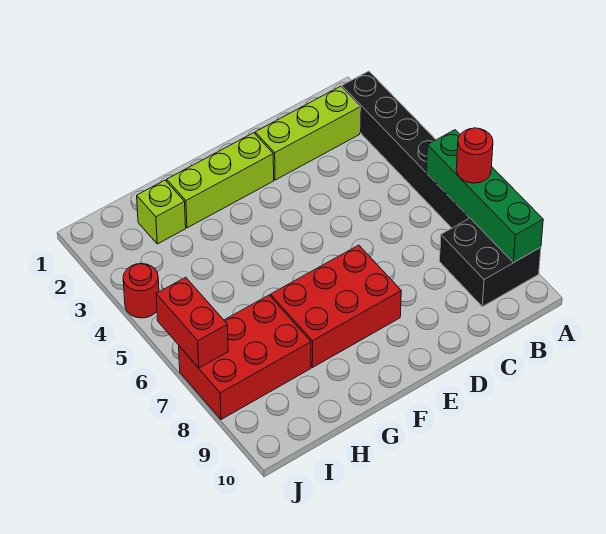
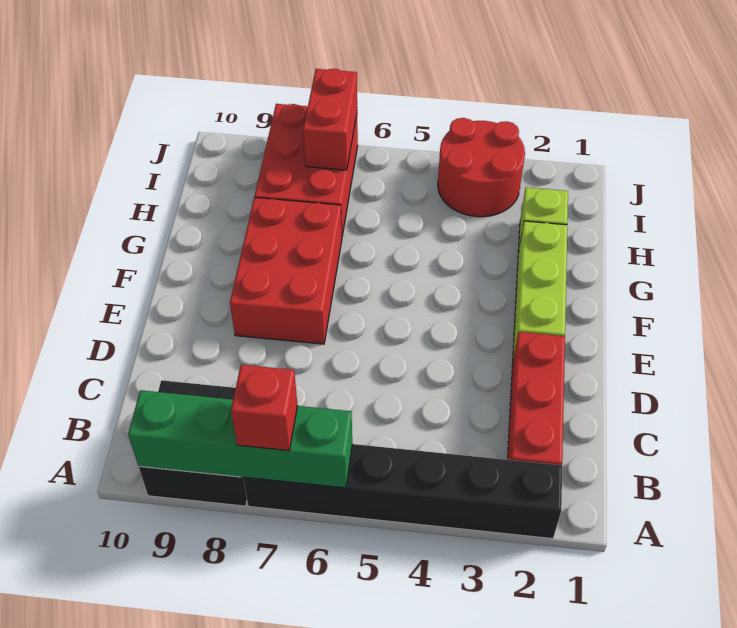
red 1x1 round brick [456,128,493,183] -> red 1x1 brick [231,365,298,451]
lime 1x3 brick [255,86,360,180] -> red 1x3 brick [508,332,565,465]
red 1x1 round brick [123,264,159,318] -> red 2x2 round brick [438,118,525,217]
red 1x2 brick [156,277,228,368] -> red 1x2 brick turned to [303,69,357,170]

